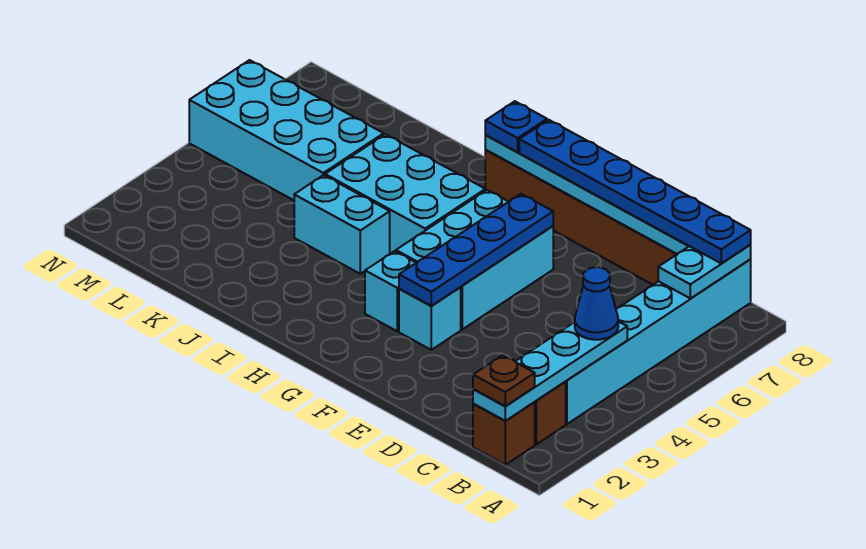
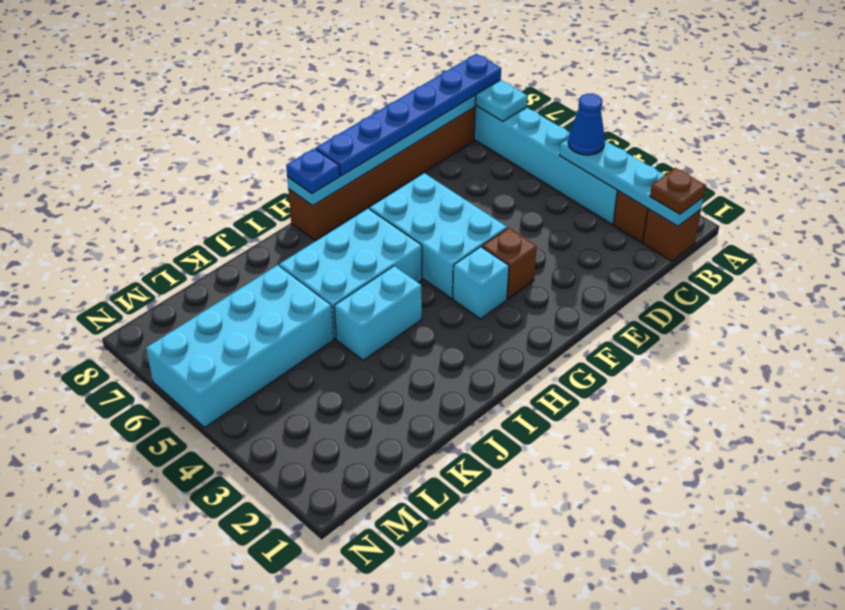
cyan 1x1 brick [399,287,461,350] -> brown 1x1 brick [482,228,537,299]
blue 1x4 plate [399,194,553,306] -> none

